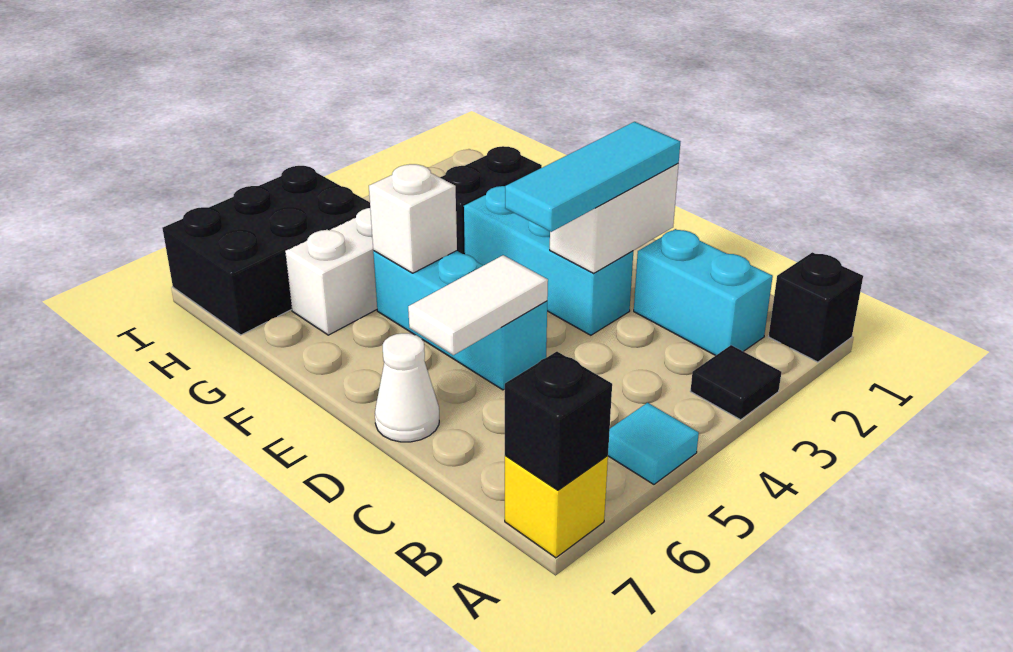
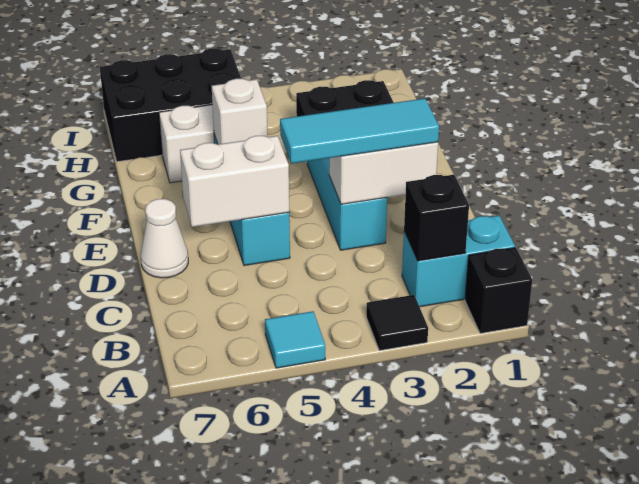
yellow 1x1 brick [505,456,608,558] -> none
black 1x1 brick [505,352,612,490] -> black 1x1 brick moved to [404,175,469,261]
cyan 1x2 brick [634,229,773,356] -> cyan 1x2 brick turned to [402,216,515,307]
white 1x2 tile [408,255,548,355] -> white 1x2 brick [180,136,289,227]

